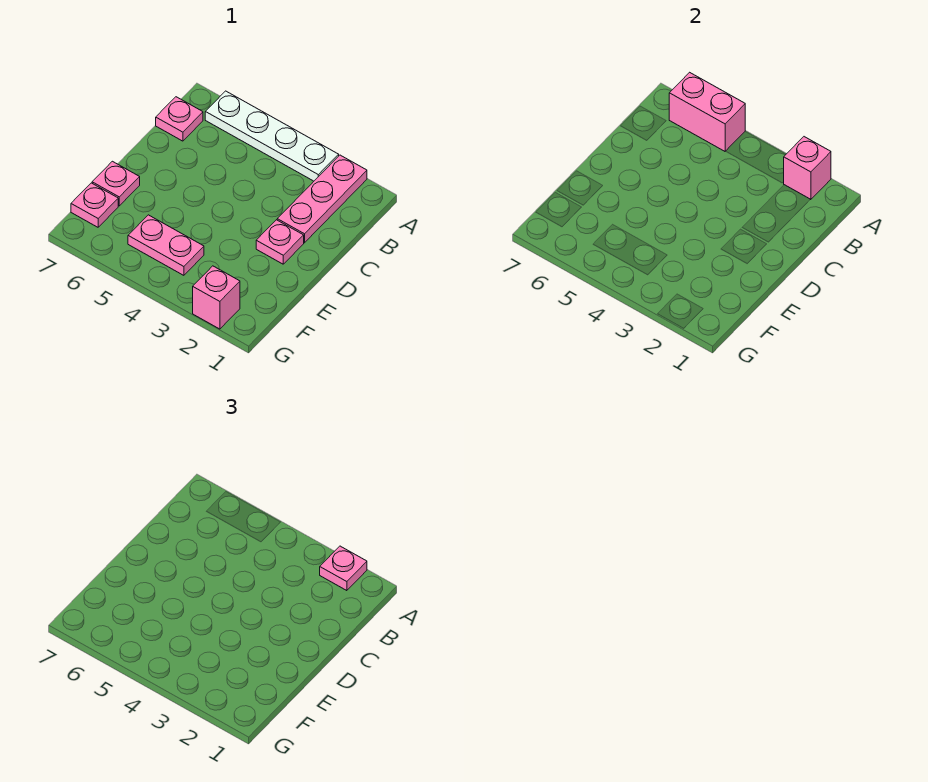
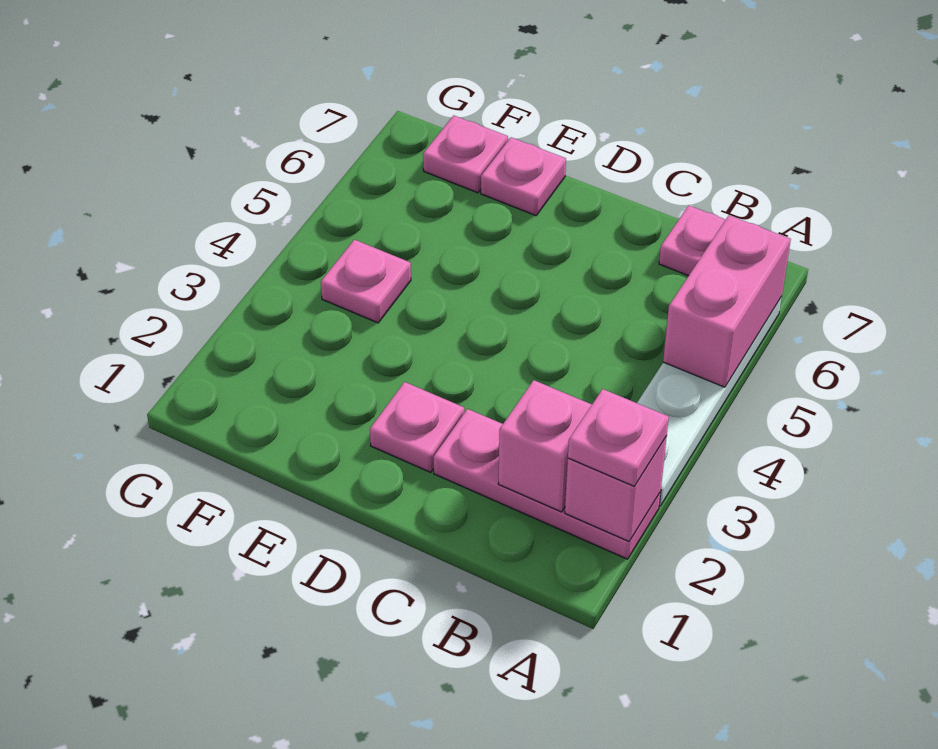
pink 1x2 plate [128,215,204,275] -> pink 1x1 plate [321,240,411,323]
pink 1x1 brick [193,266,240,329] -> pink 1x1 brick moved to [498,380,592,512]

